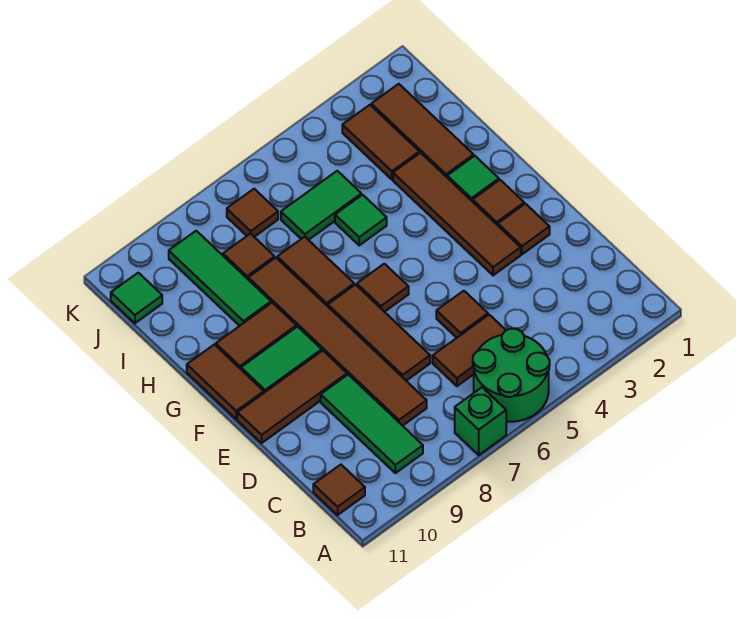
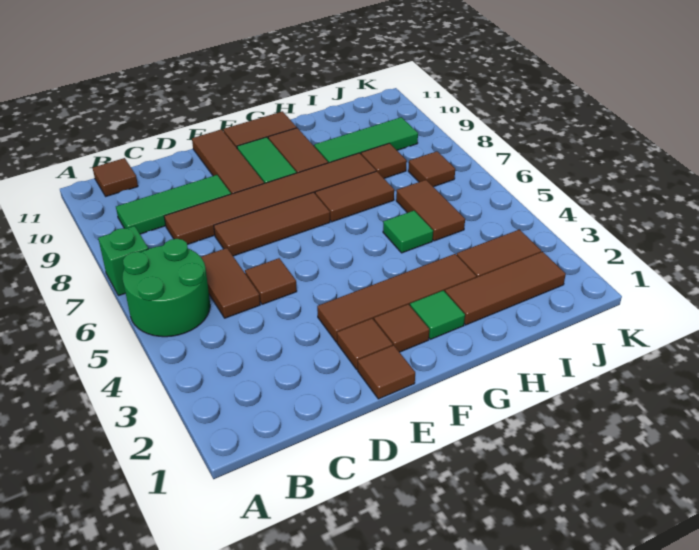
brown 1x1 tile [357,264,409,312] -> brown 1x1 tile moved to [358,345,415,399]
green 1x2 tile [281,171,361,240] -> brown 1x2 tile [396,180,465,241]
green 1x1 tile [111,273,162,323] -> none

